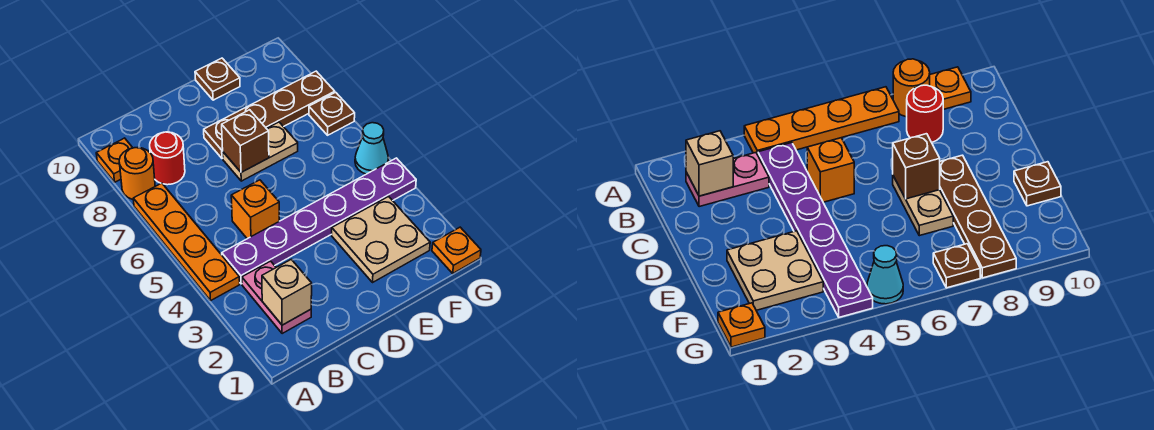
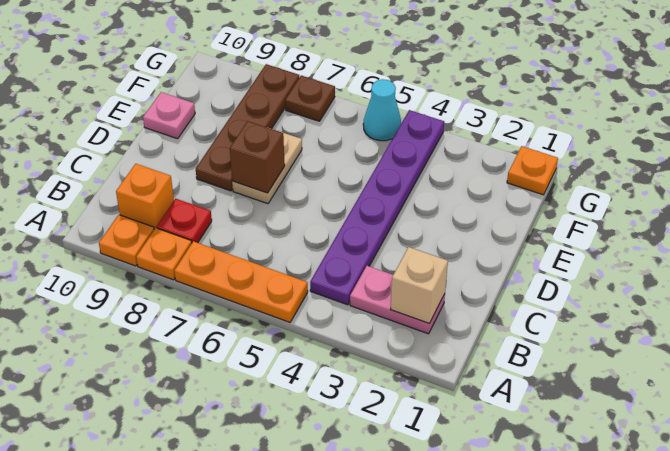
orange 1x4 plate [133,183,240,300] -> orange 1x3 plate [174,241,308,322]
orange 1x1 round brick [119,148,155,199] -> orange 1x1 plate [136,228,192,280]
red 1x1 round brick [150,132,185,185] -> red 1x1 plate [157,199,212,243]
orange 1x1 brick [231,180,279,239] -> orange 1x1 brick moved to [116,164,174,229]
tan 2x2 plate [332,196,430,282] -> none
brown 1x1 plate [195,58,240,100] -> pink 1x1 plate [143,92,195,139]

